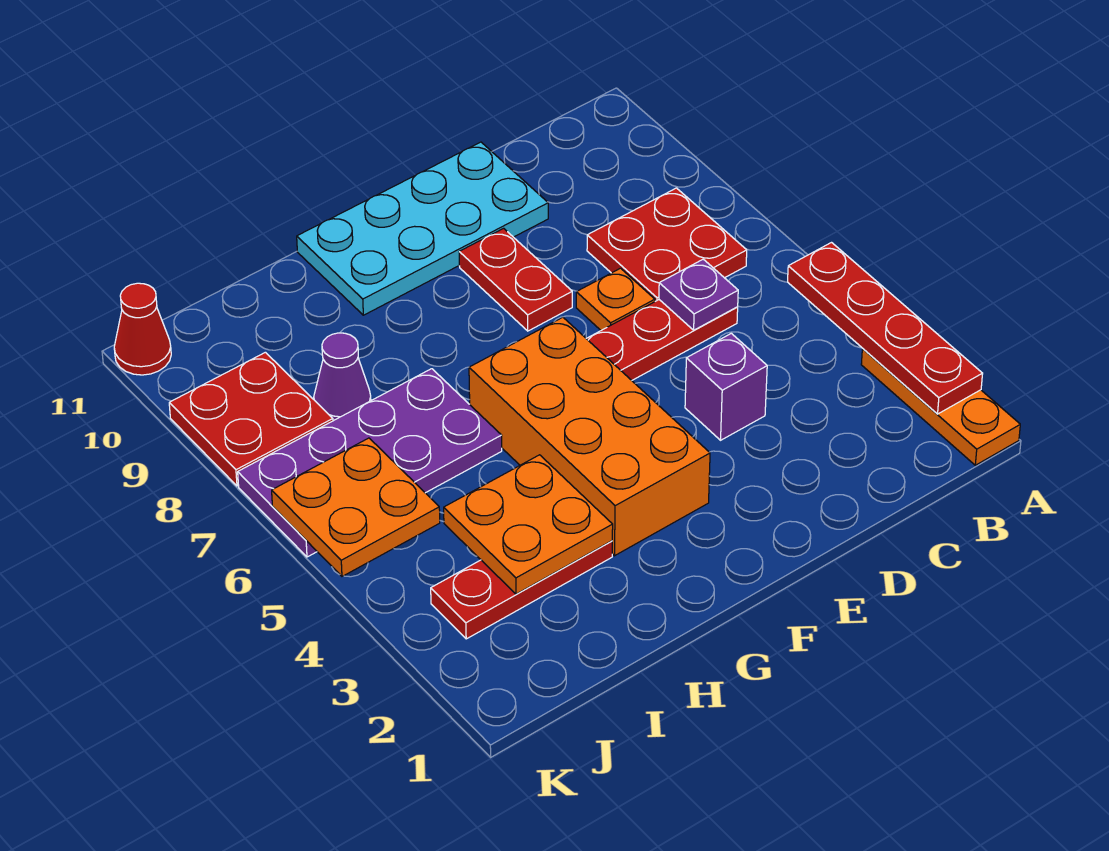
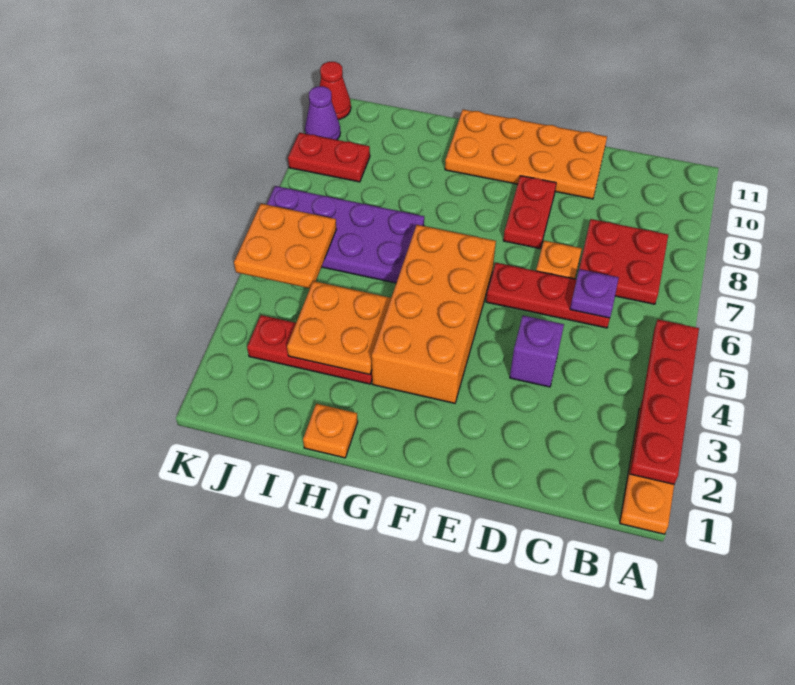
cyan 2x4 plate [297,142,548,315] -> orange 2x4 plate [445,110,607,199]
none -> orange 1x1 plate [303,404,358,458]
purple 1x1 cone [314,333,371,421] -> purple 1x1 cone moved to [305,86,340,140]
red 2x2 plate [169,352,333,486] -> red 1x2 plate [288,133,370,182]

